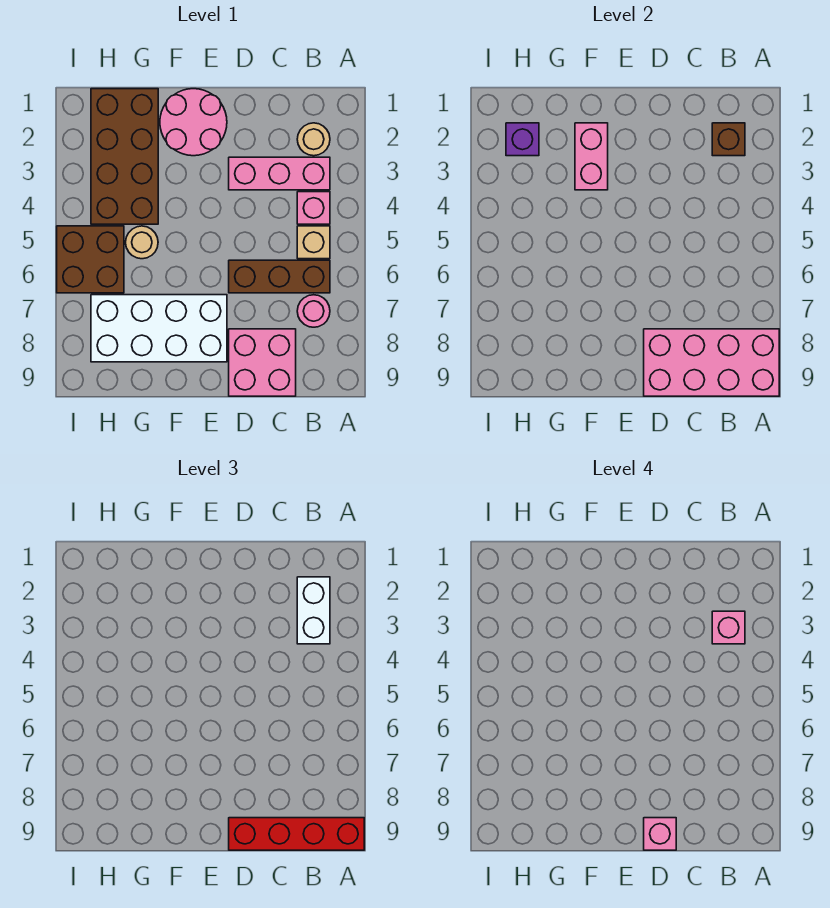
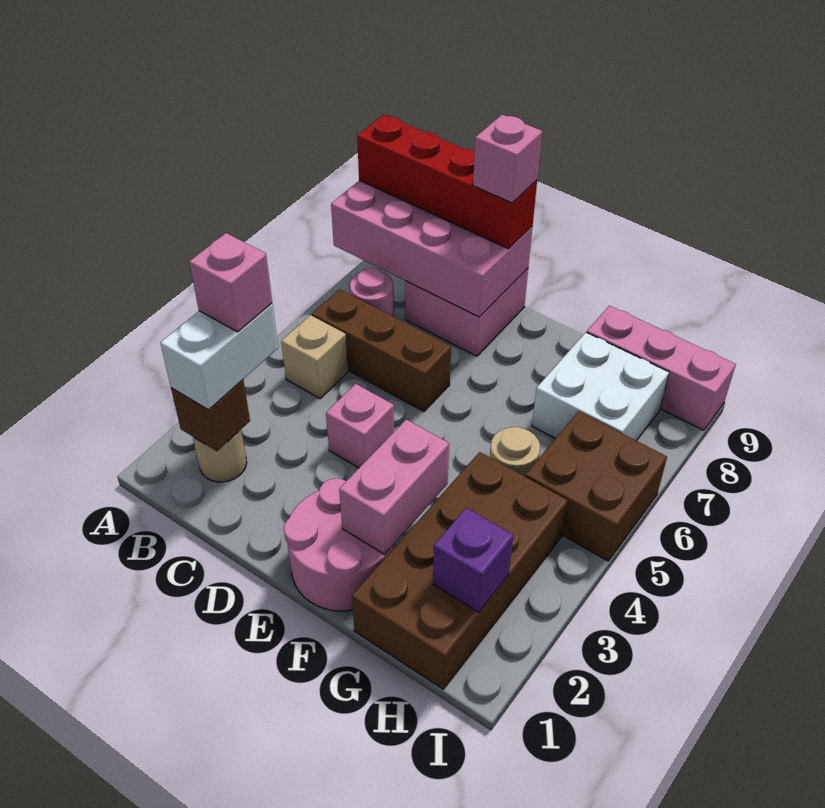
pink 1x3 brick [229,157,330,190] -> pink 1x3 brick moved to [587,306,736,430]
pink 1x1 brick [297,192,330,224] -> pink 1x1 brick moved to [326,384,394,468]
white 2x4 brick [91,295,227,362] -> white 2x2 brick [532,332,669,441]

